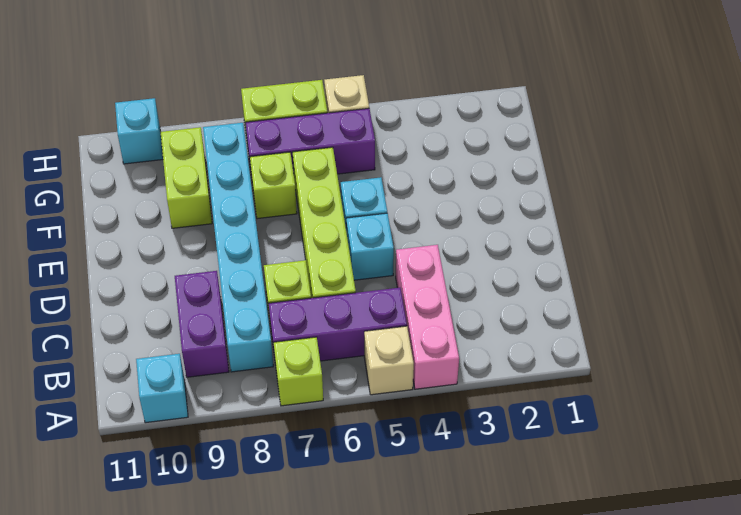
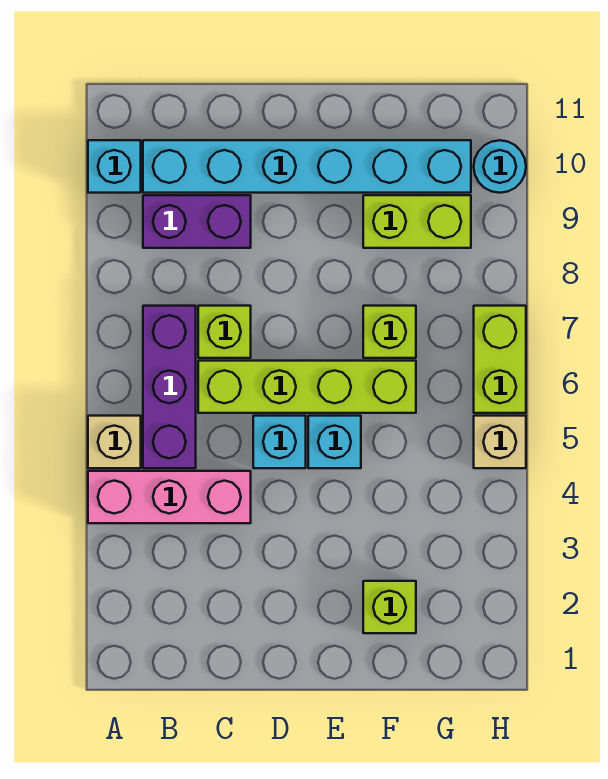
lime 1x1 brick [274,337,323,406] -> lime 1x1 brick moved to [363,581,416,633]
cyan 1x6 brick [203,123,273,372] -> cyan 1x6 brick moved to [143,140,471,193]
purple 1x3 brick [245,108,375,177] -> none
cyan 1x1 brick [115,98,163,164] -> cyan 1x1 round brick [474,140,526,193]

